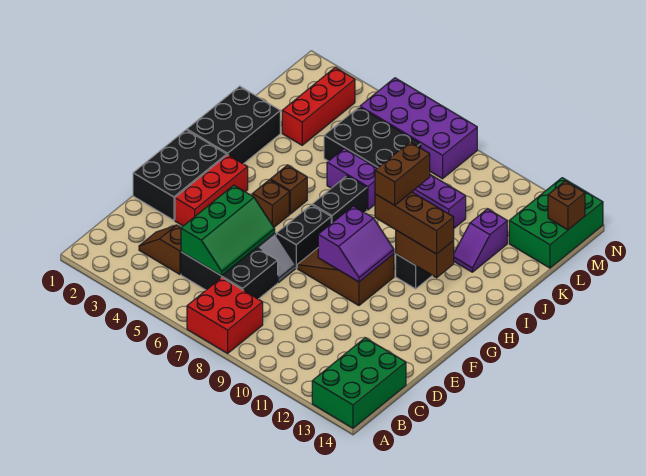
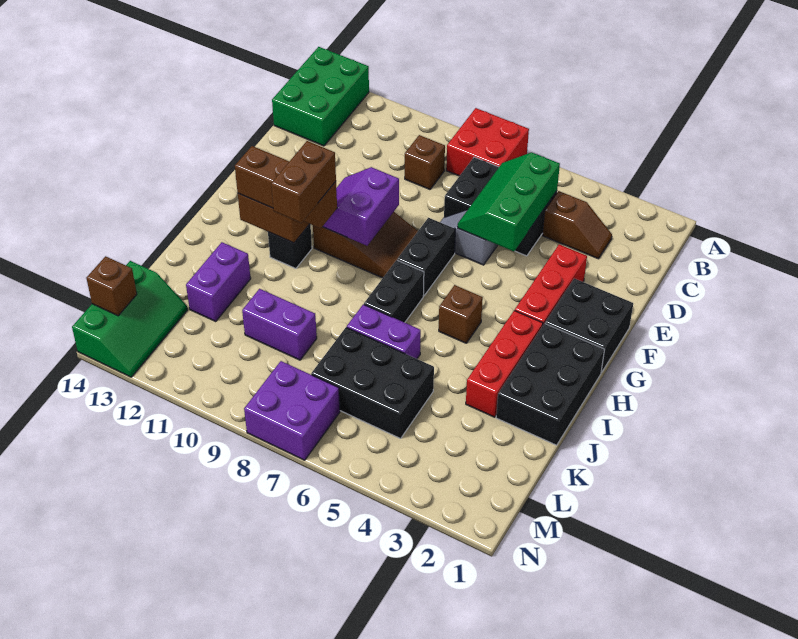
black 2x3 brick [133,130,227,220] -> black 2x2 brick [545,278,633,372]
brown 1x1 brick [252,180,289,227] -> brown 1x1 brick moved to [405,135,445,189]
purple 1x2 slope [454,209,507,272] -> purple 1x2 brick [186,242,251,321]
red 1x3 brick [282,67,355,145] -> red 1x3 brick moved to [466,310,543,417]
green 2x3 brick [509,178,603,268] -> green 2x3 slope [72,261,187,377]
purple 2x4 brick [360,78,477,179] -> purple 2x2 brick [244,361,340,460]

